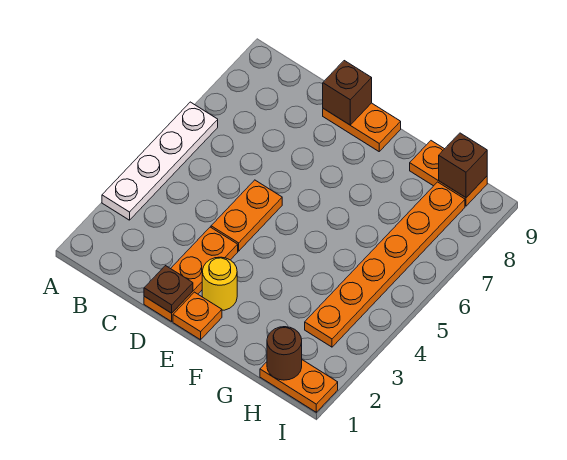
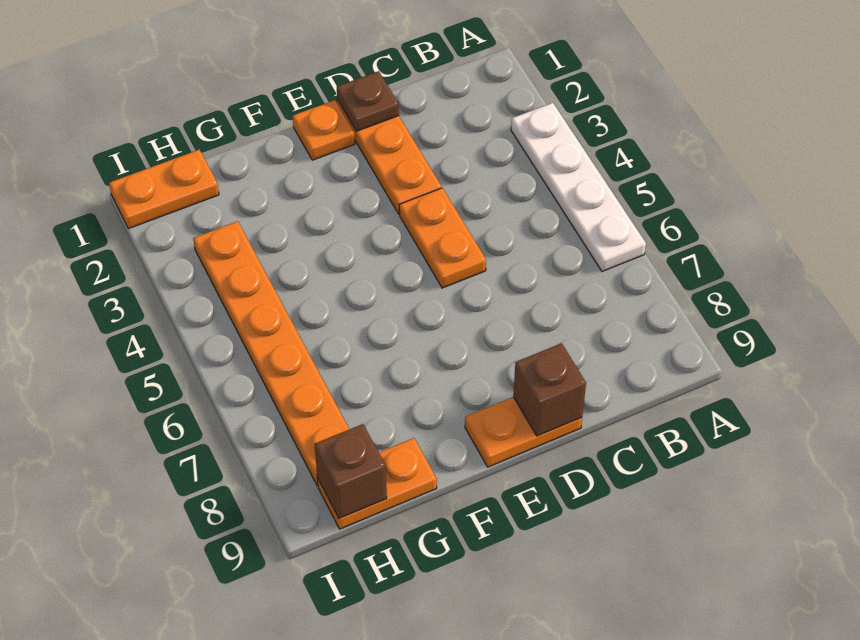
yellow 1x1 round brick [202,257,237,310] -> none
brown 1x1 round brick [267,327,302,380] -> none

